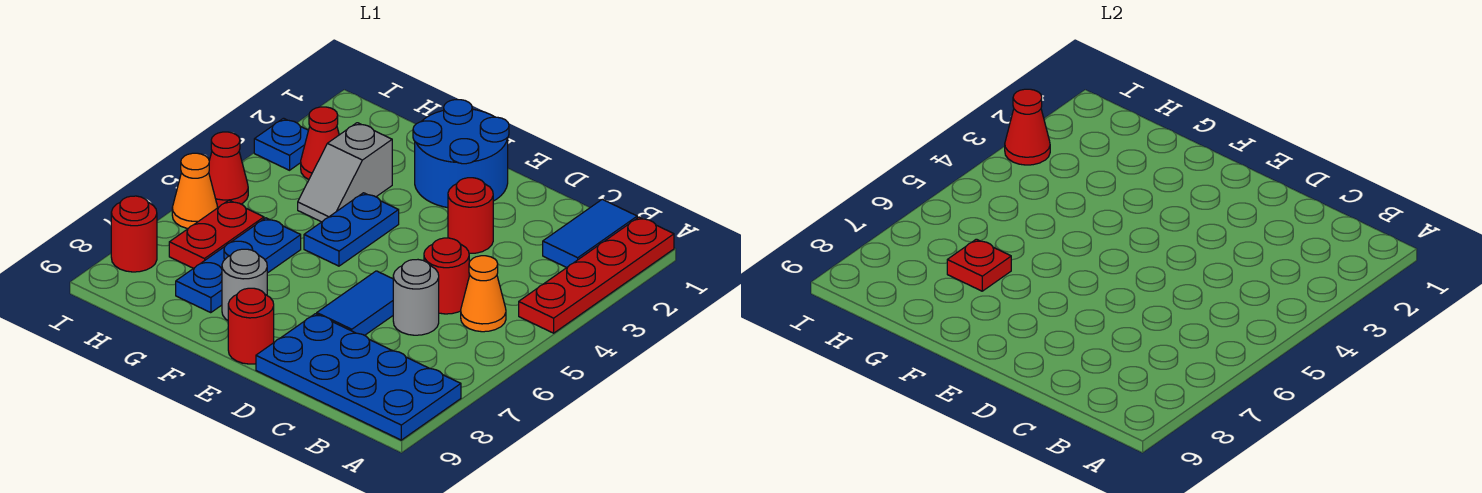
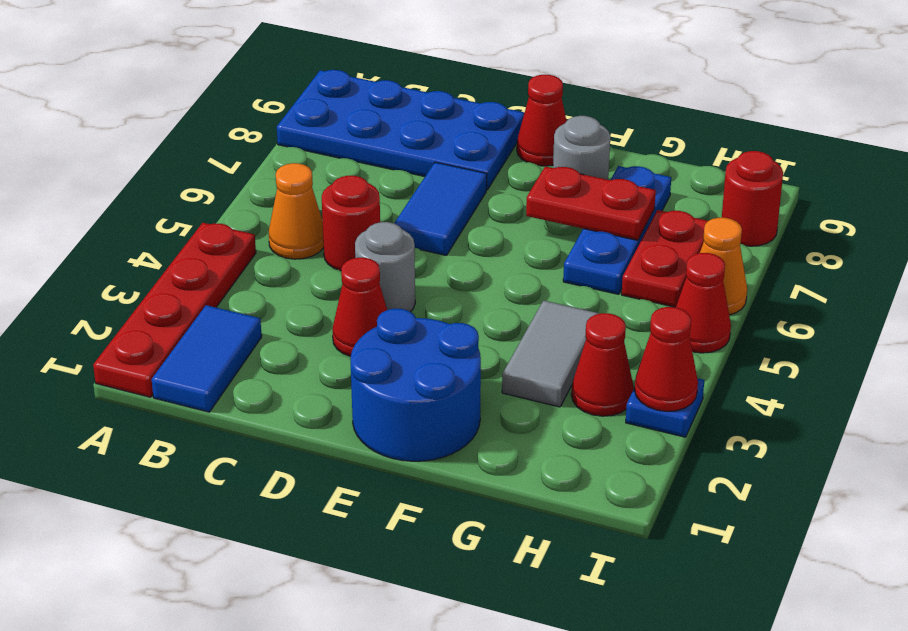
grey 1x1 round brick [393,260,439,335] -> grey 1x1 round brick moved to [355,222,415,312]
red 1x1 round brick [448,178,493,254] -> red 1x1 cone [332,258,387,356]
red 1x1 round brick [228,288,274,364] -> red 1x1 cone [517,75,566,166]
blue 1x2 plate [304,193,399,266] -> none
grey 1x2 slope [298,123,392,222] -> grey 1x2 tile [502,301,600,407]
red 1x1 plate [947,239,1011,291] -> red 1x2 plate [526,166,656,240]

